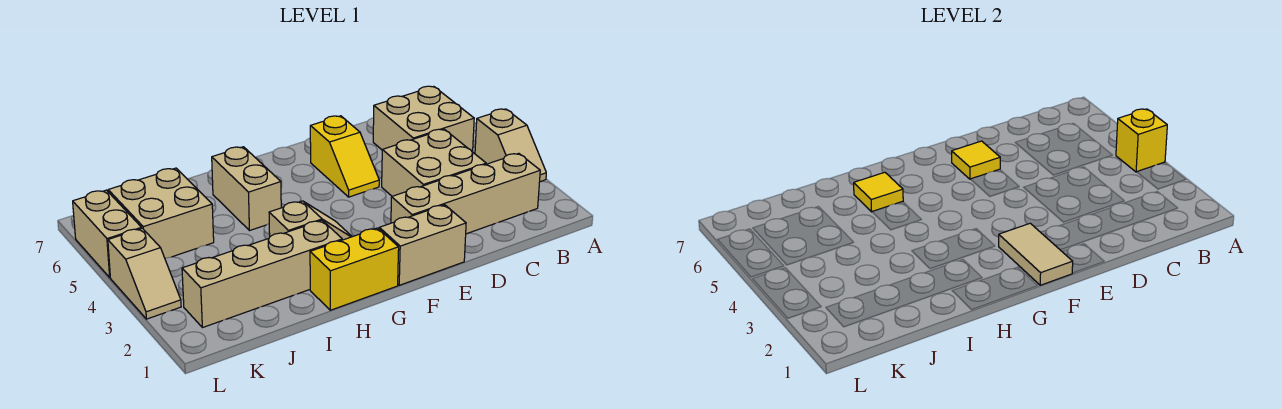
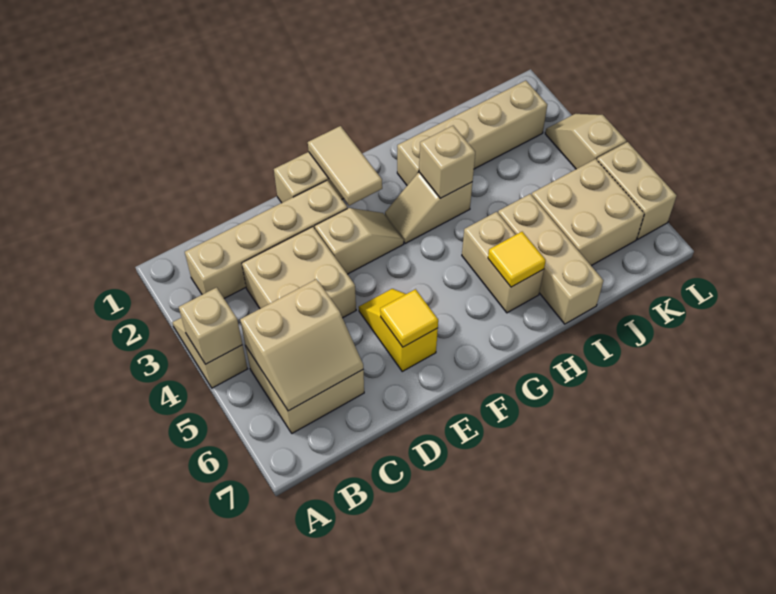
yellow 1x1 brick [1116,109,1167,172] -> tan 1x1 brick [179,288,242,364]
none -> tan 2x2 slope [240,279,363,411]
none -> tan 1x2 slope [315,208,404,274]
yellow 1x2 brick [310,228,399,310] -> none
none -> tan 1x1 brick [419,126,475,198]
none -> tan 1x3 brick [498,194,603,324]

